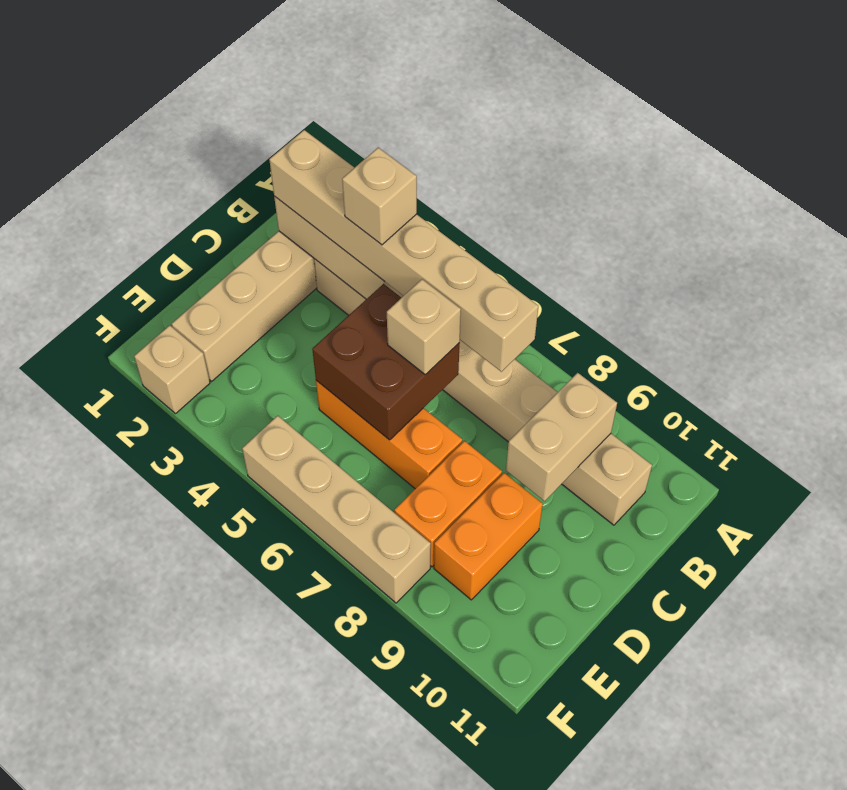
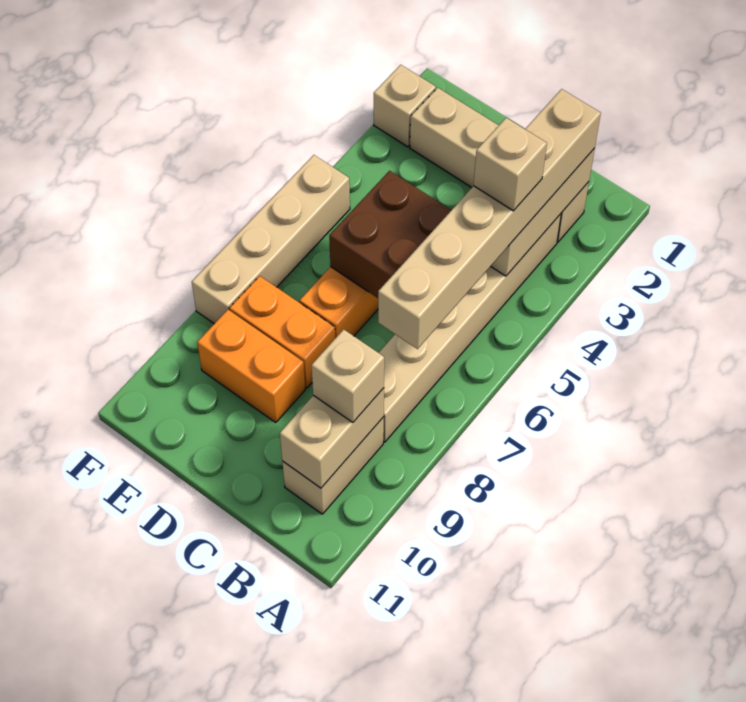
tan 1x2 brick [506,373,617,501] -> tan 1x2 brick turned to [280,388,384,488]
tan 1x1 brick [387,279,461,375] -> tan 1x1 brick moved to [312,329,384,422]

